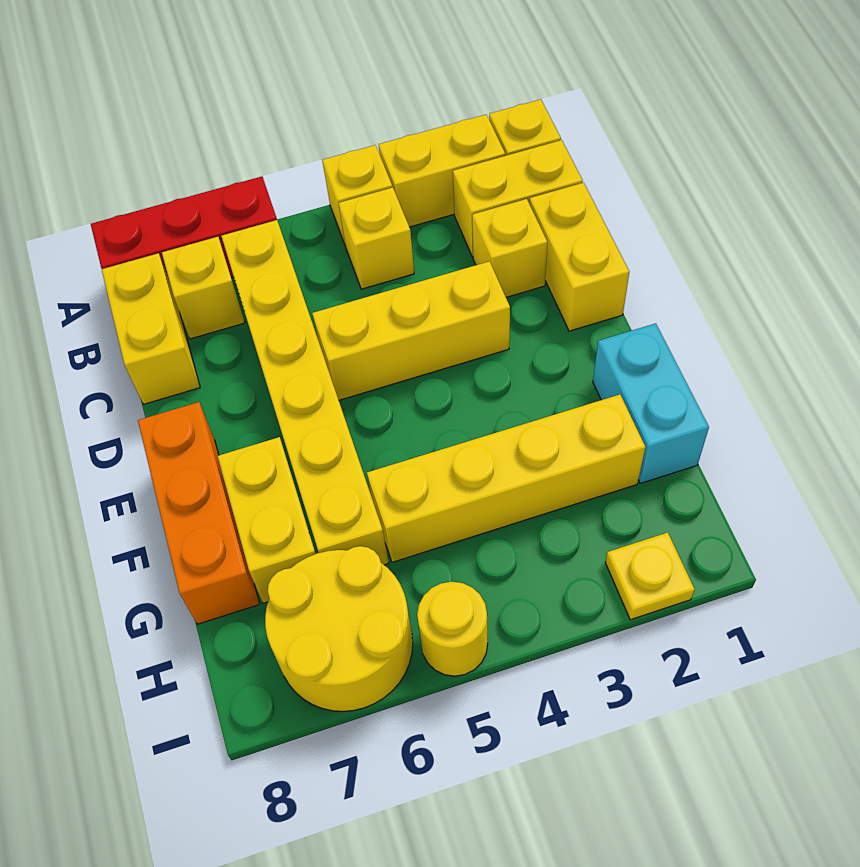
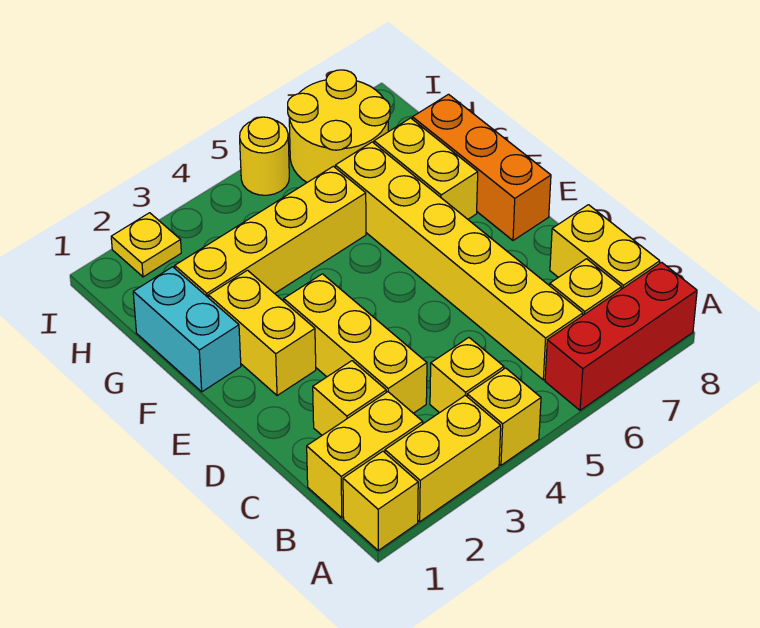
yellow 1x2 brick [529,183,629,331] -> yellow 1x2 brick moved to [208,270,316,396]
yellow 1x3 brick [312,261,510,400] -> yellow 1x3 brick turned to [284,274,427,413]

